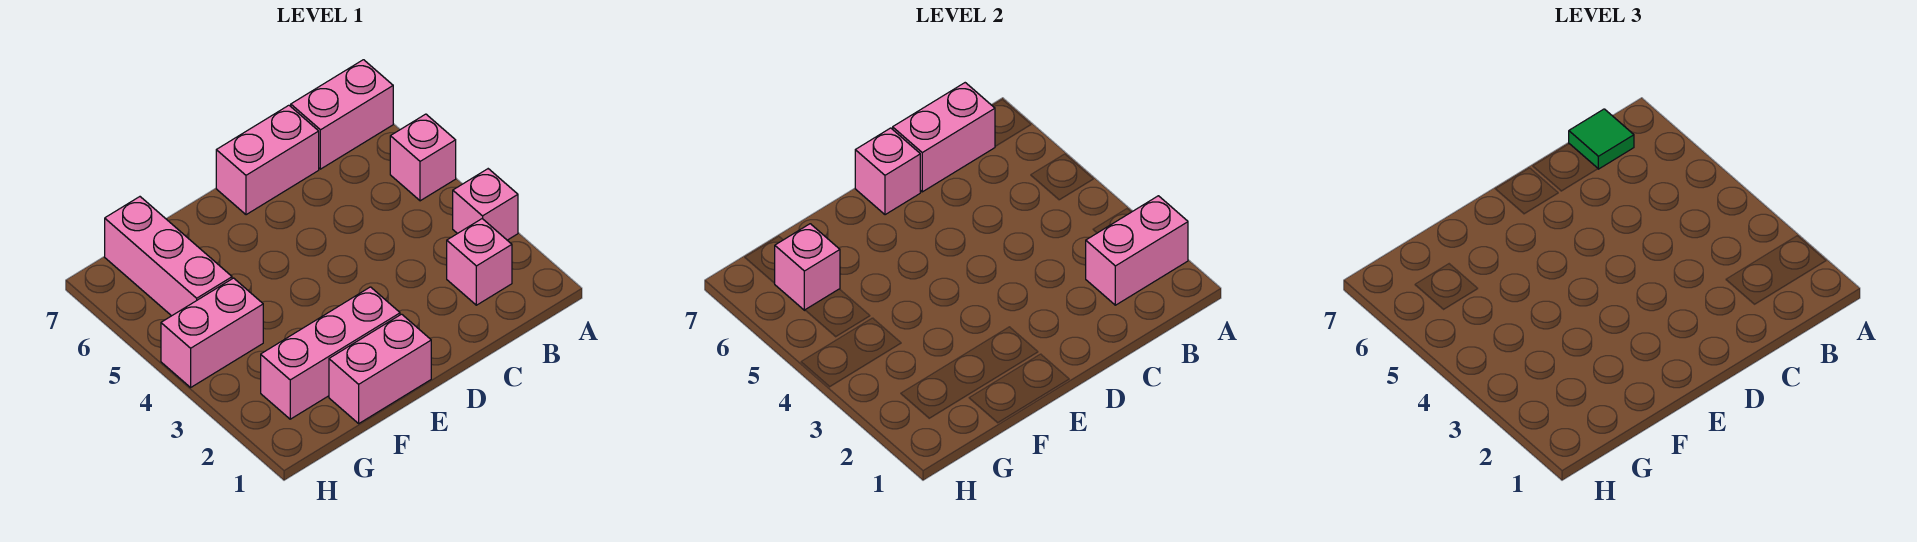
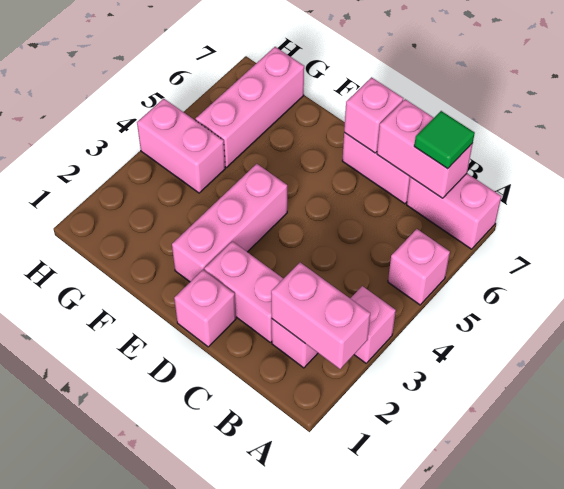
pink 1x2 brick [329,314,431,423] -> pink 1x2 brick moved to [204,241,283,342]
pink 1x3 brick [261,287,400,419] -> pink 1x3 brick turned to [172,164,287,282]
pink 1x1 brick [774,224,840,310] -> pink 1x1 brick moved to [174,270,236,347]

